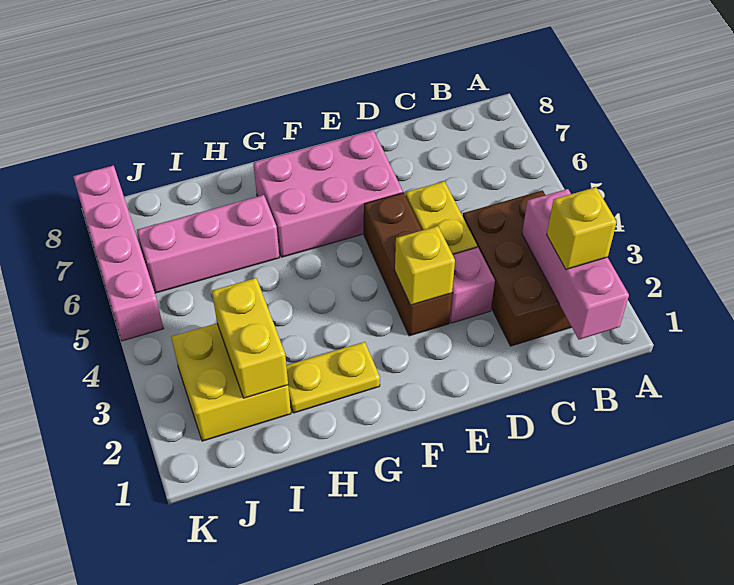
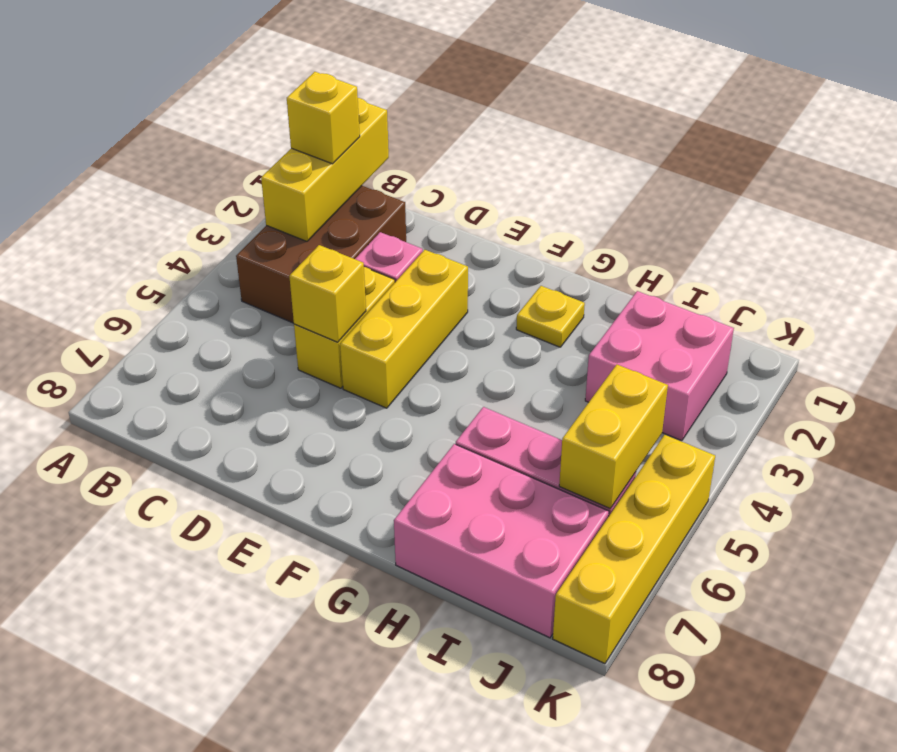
pink 1x3 brick [522,189,629,340] -> yellow 1x3 brick [261,98,389,241]
brown 1x3 brick [364,193,452,336] -> yellow 1x3 brick [340,250,468,408]
yellow 1x1 brick [395,226,455,305] -> yellow 1x1 brick moved to [289,245,366,342]
pink 2x3 brick [253,131,403,257] -> pink 2x3 brick moved to [394,444,609,638]
yellow 1x2 plate [286,342,380,413] -> yellow 1x1 plate [516,286,585,347]
yellow 2x2 brick [171,323,291,441] -> pink 2x2 brick [585,291,734,441]
yellow 1x2 brick [212,278,288,398] -> yellow 1x2 brick moved to [559,365,668,508]
pink 1x4 brick [73,165,164,341] -> yellow 1x4 brick [553,435,715,664]

